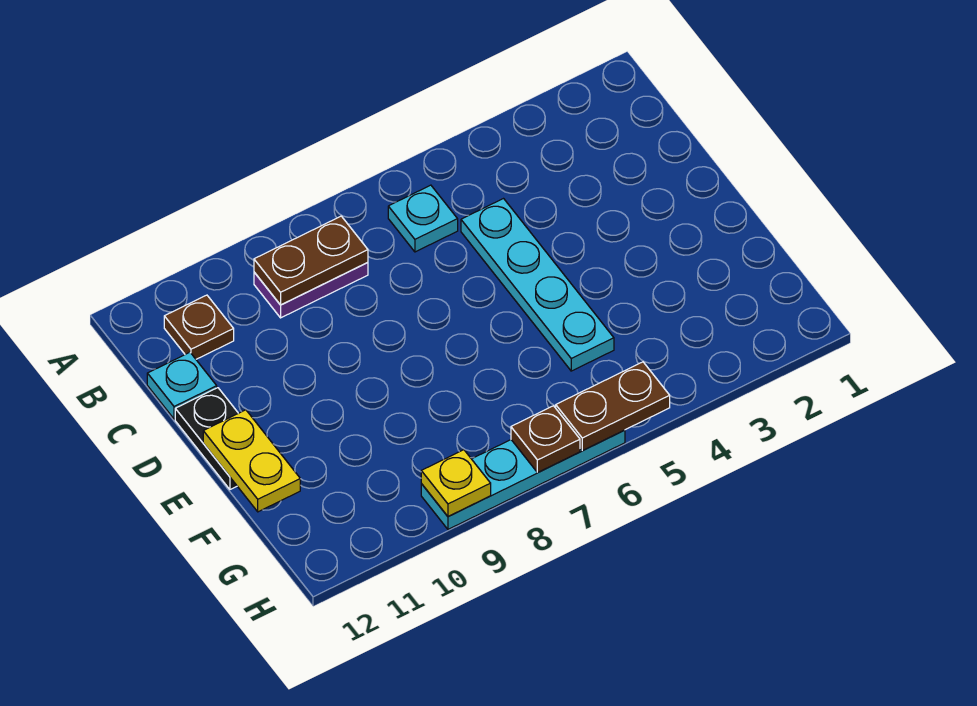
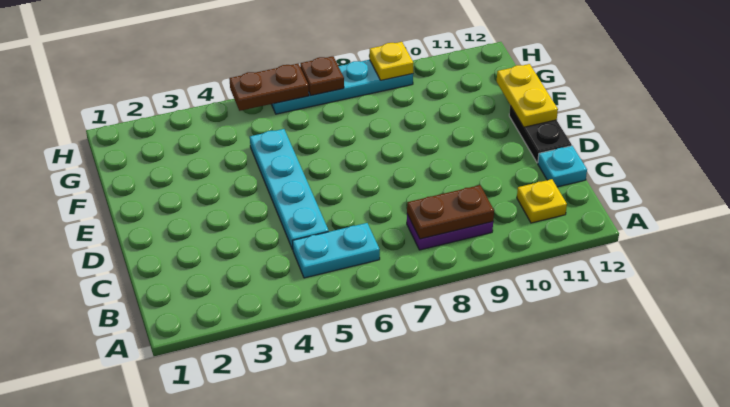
cyan 1x1 plate [388,185,458,252] -> cyan 1x2 plate [293,223,380,278]
brown 1x1 plate [164,295,234,359] -> yellow 1x1 plate [517,179,567,223]

